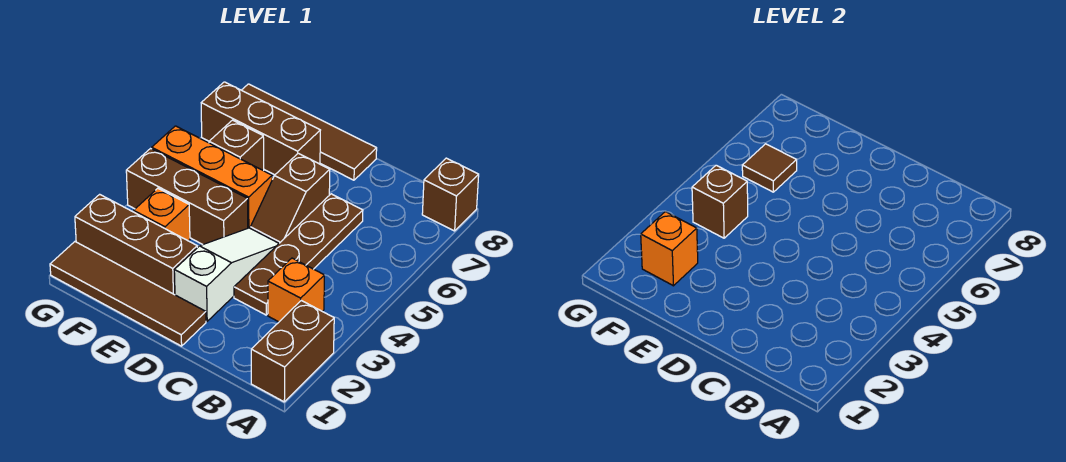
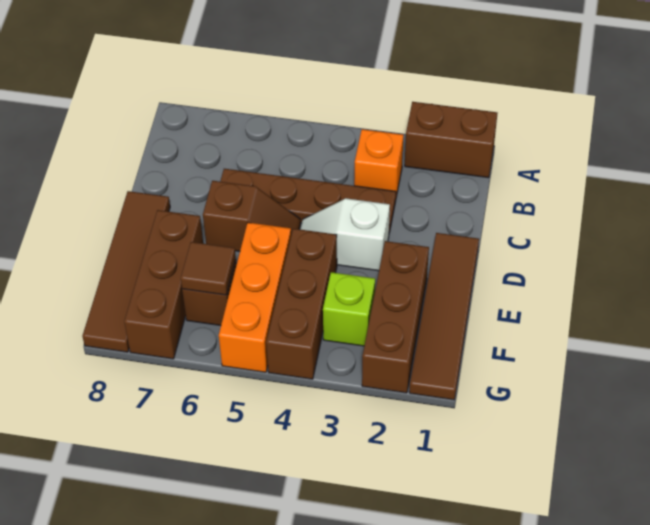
brown 1x1 brick [422,158,479,231] -> none
white 1x3 slope [174,228,279,321] -> white 1x2 slope [300,198,390,271]
orange 1x1 brick [641,212,698,286] -> none
orange 1x1 brick [134,188,190,241] -> lime 1x1 brick [323,272,375,346]
brown 1x1 brick [692,165,748,238] -> none

